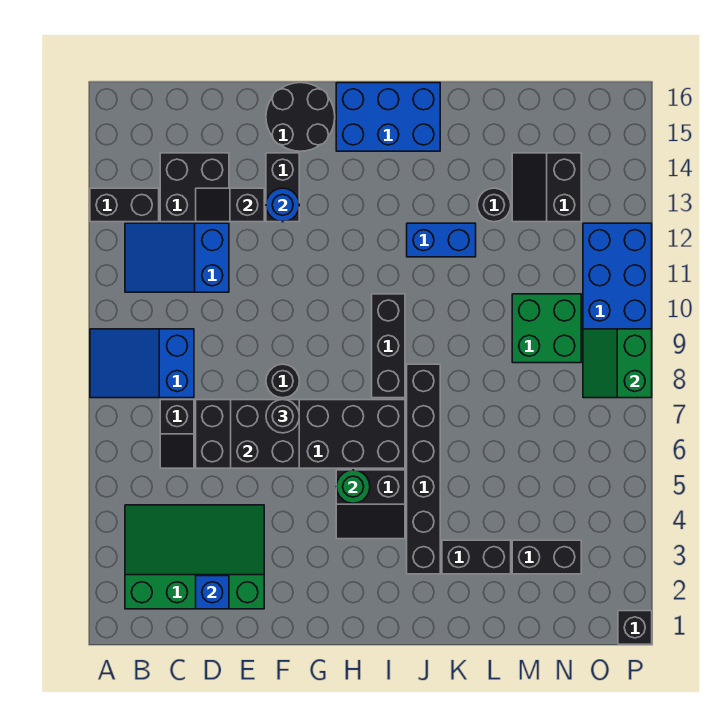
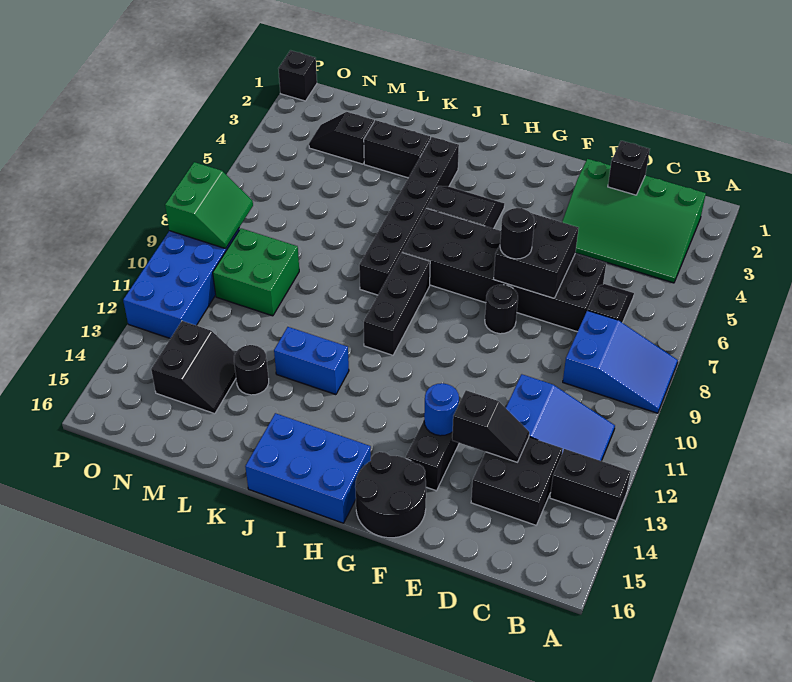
blue 1x1 brick [196,576,229,609] -> black 1x1 brick [608,141,650,195]
green 1x1 round brick [336,470,370,503] -> none
black 1x2 brick [512,540,581,574] -> black 1x2 slope [309,112,374,164]

